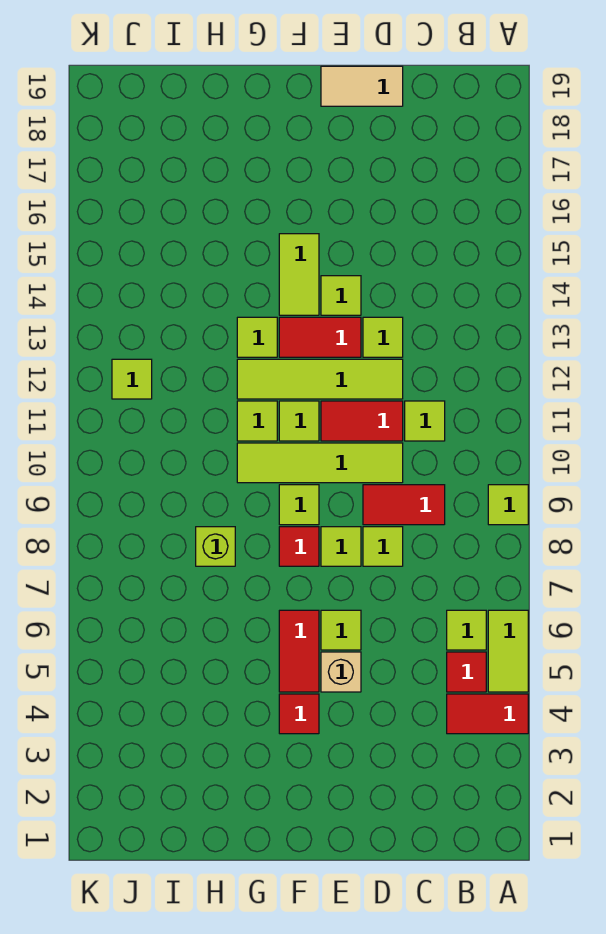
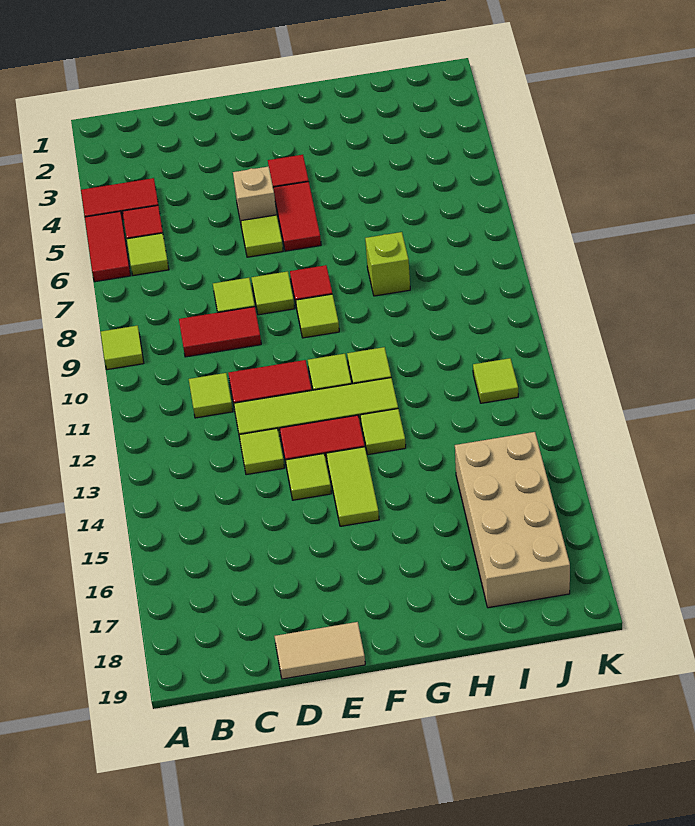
lime 1x2 tile [488,610,528,692] -> red 1x2 tile [85,212,131,282]
lime 1x4 tile [237,443,403,483] -> none
none -> tan 2x4 brick [455,432,570,608]

